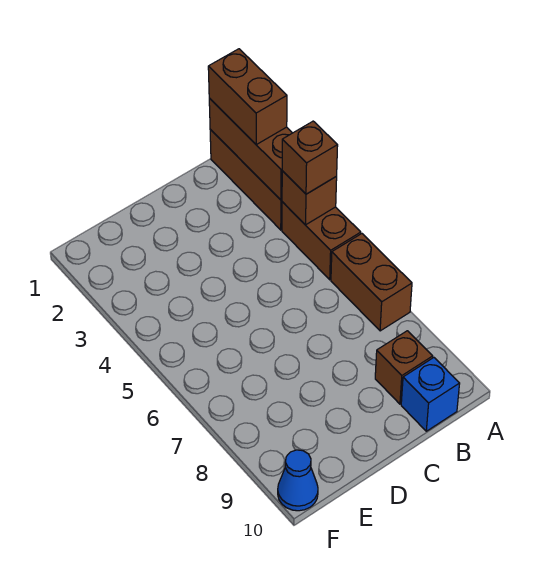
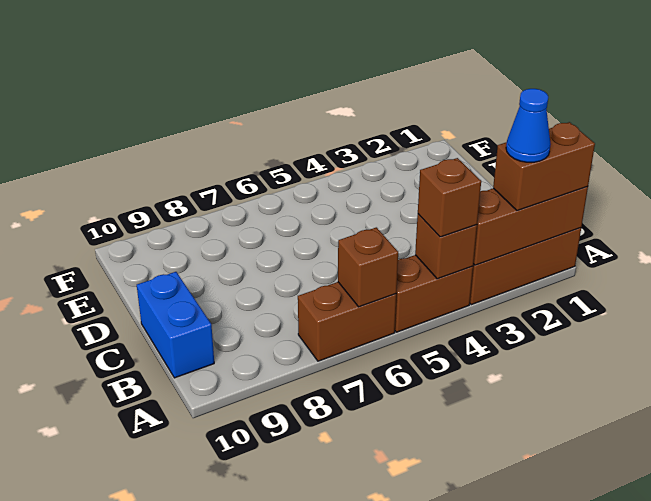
brown 1x1 brick [375,331,433,404] -> brown 1x1 brick moved to [338,227,398,307]
blue 1x1 brick [401,358,460,431] -> blue 1x2 brick [137,272,214,378]
blue 1x1 cone [278,450,318,511] -> blue 1x1 cone moved to [506,89,551,162]

